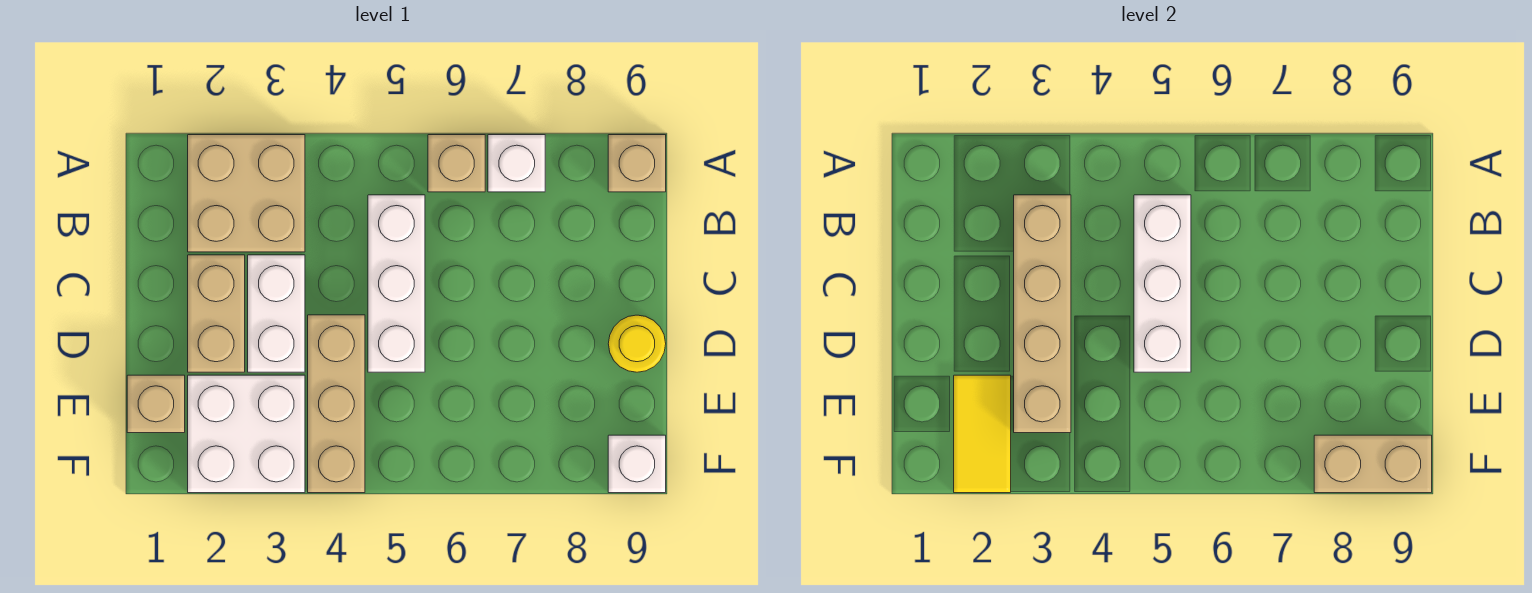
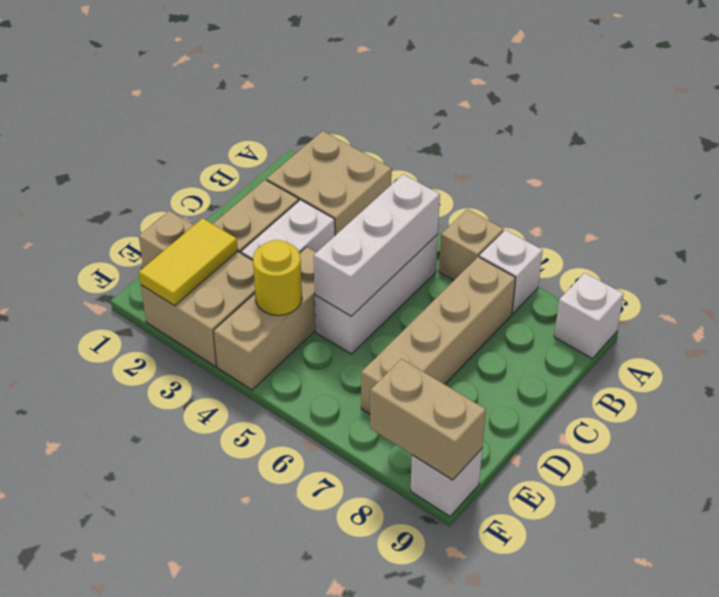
tan 1x1 brick [608,135,666,192] -> white 1x1 brick [554,273,624,358]
tan 1x4 brick [1014,195,1071,433] -> tan 1x4 brick moved to [361,257,516,414]
yellow 1x1 round brick [608,315,666,372] -> yellow 1x1 round brick moved to [253,240,302,315]
white 2x2 brick [188,375,305,493] -> tan 2x2 brick [141,251,255,366]

